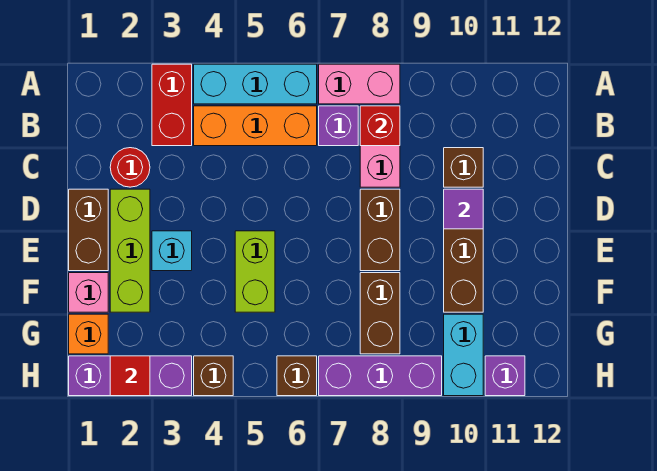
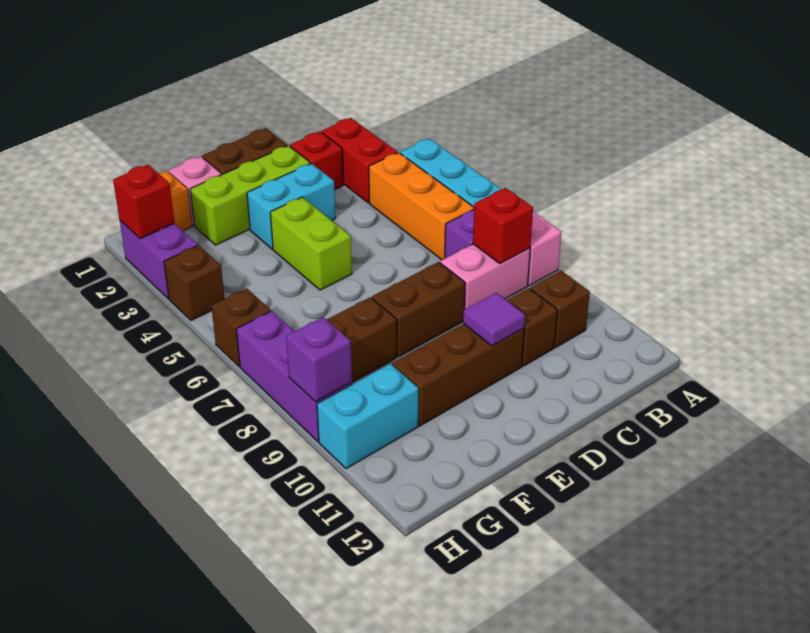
red 1x2 brick [152,64,192,146] -> red 1x2 brick turned to [321,118,397,203]
none -> brown 1x1 brick [530,271,590,347]
red 1x1 round brick [110,148,150,187] -> red 1x1 brick [290,132,343,190]
cyan 1x1 brick [152,231,192,271] -> cyan 1x2 brick [247,163,336,249]
lime 1x2 brick [235,231,275,312] -> lime 1x2 brick turned to [270,197,352,290]
purple 1x3 brick [69,356,192,396] -> purple 1x2 brick [120,220,198,299]
red 1x1 tile [110,356,150,396] -> red 1x1 brick [113,165,174,239]
purple 1x1 brick [485,356,525,396] -> purple 1x1 brick moved to [286,317,352,402]

